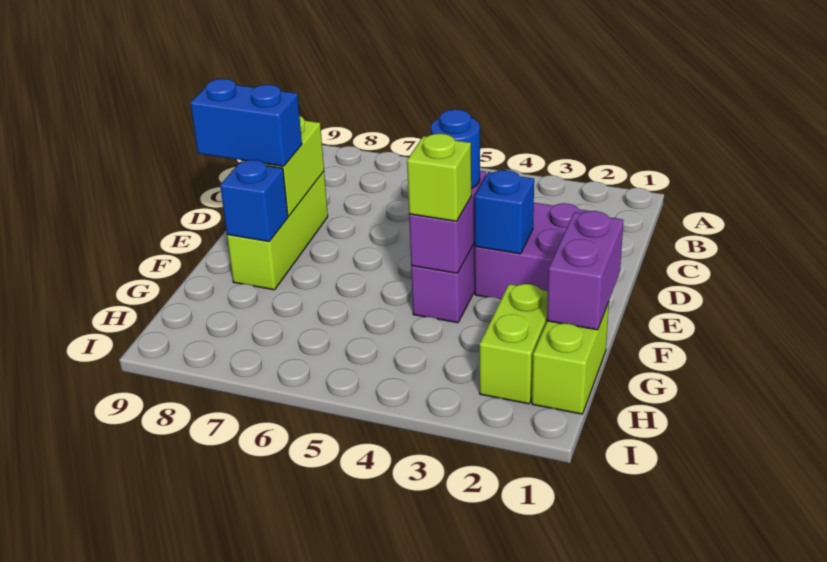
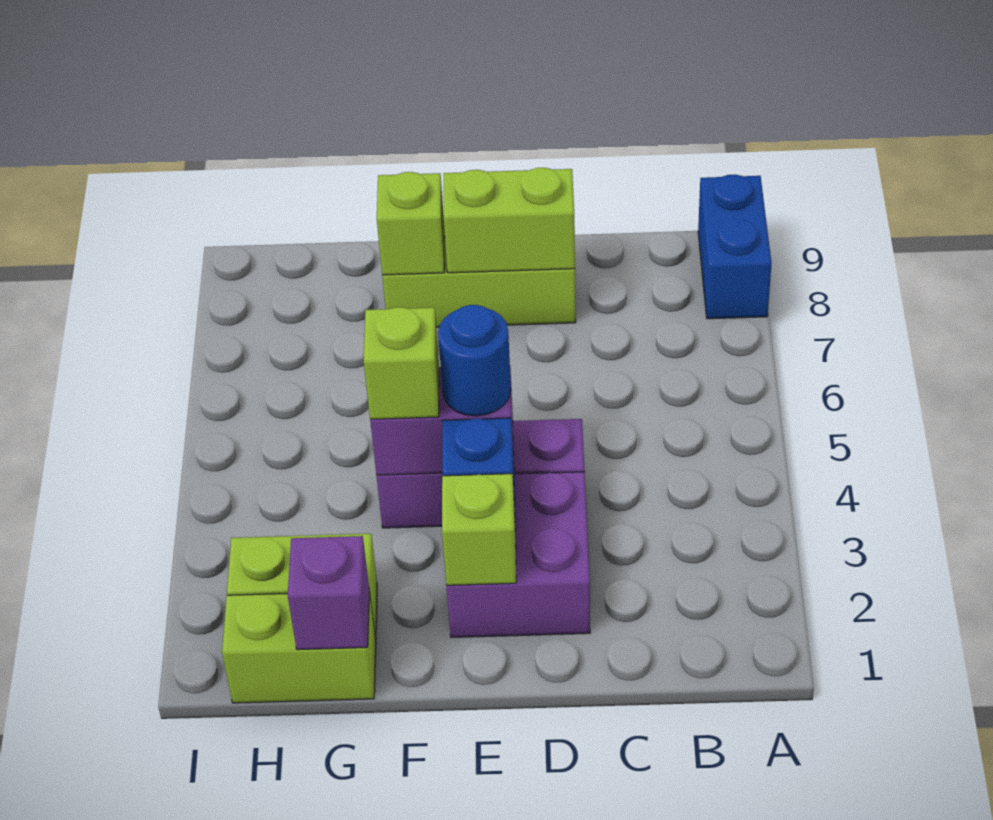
none -> lime 1x1 brick [442,474,516,585]
blue 1x2 brick [190,79,302,166] -> blue 1x2 brick moved to [698,175,772,319]
purple 1x2 brick [547,211,623,330] -> purple 1x1 brick [288,536,369,650]
blue 1x1 brick [220,160,288,242] -> lime 1x1 brick [377,172,445,275]

